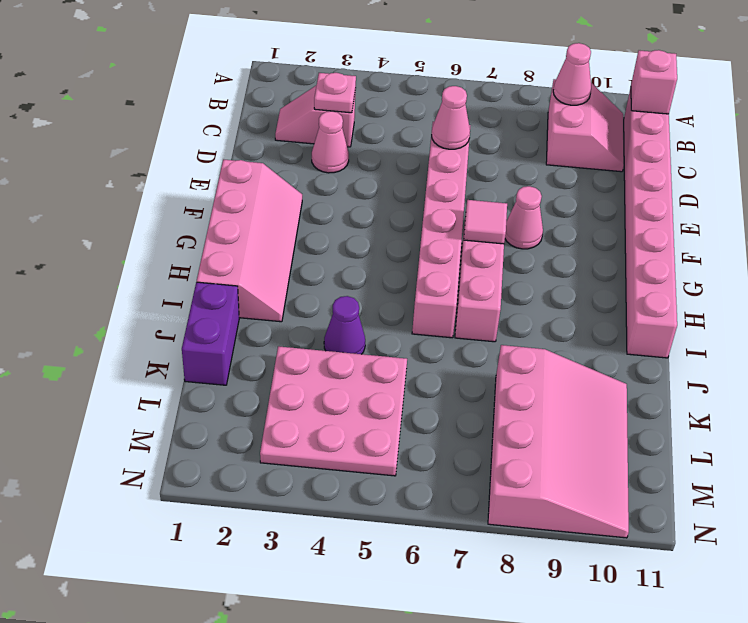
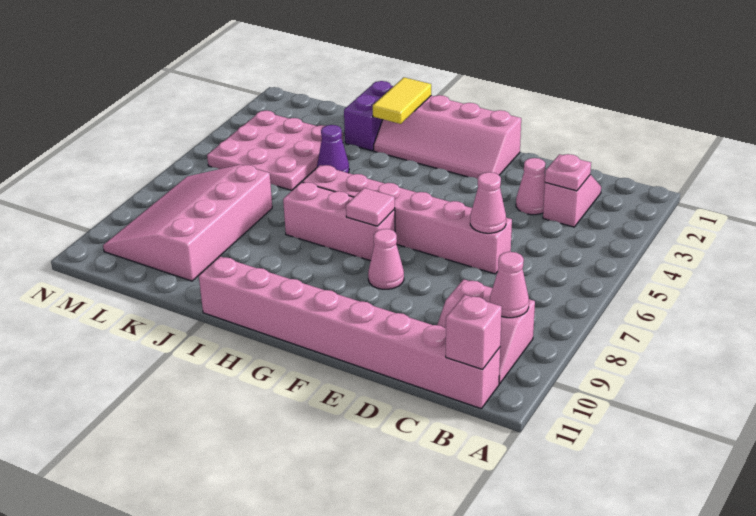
none -> yellow 1x2 tile [373,77,431,124]
purple 1x2 brick [182,282,239,385] -> purple 1x2 brick turned to [344,81,393,151]
pink 3x4 slope [488,345,629,538] -> pink 3x4 slope turned to [103,165,272,281]

